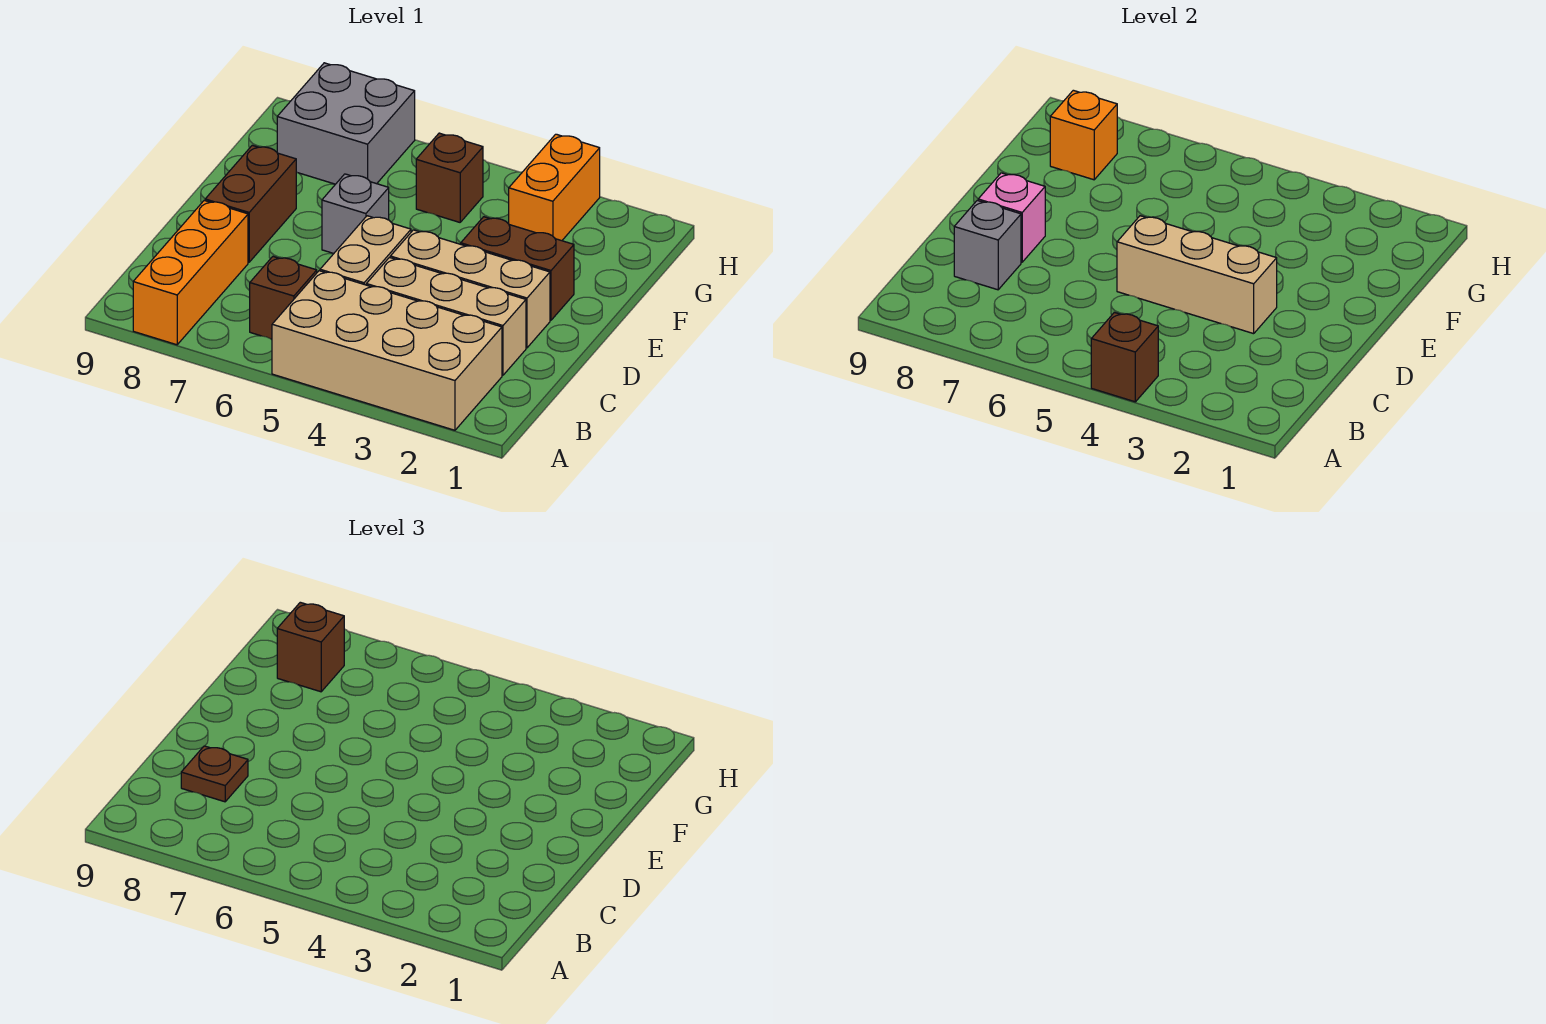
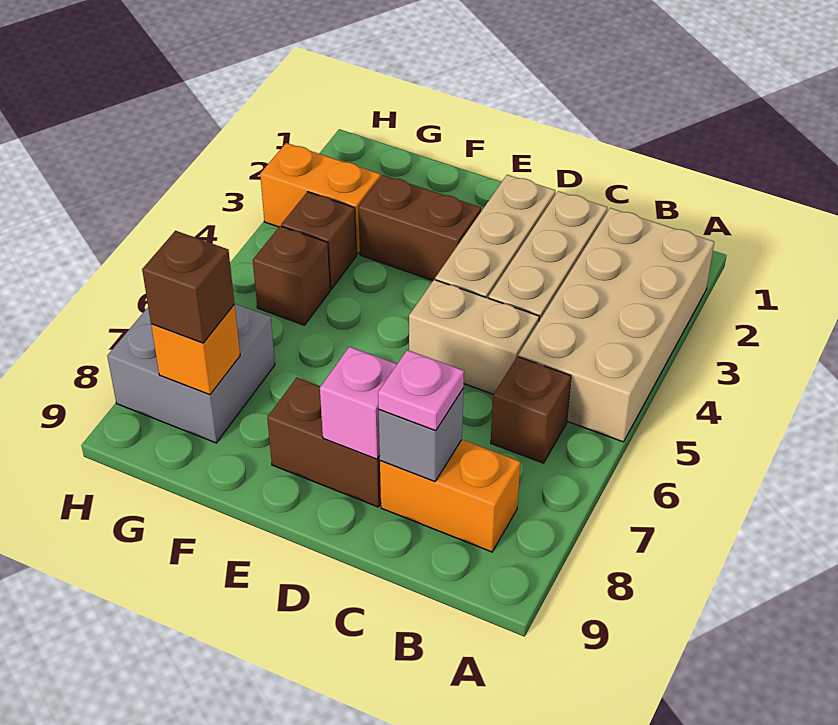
brown 1x1 brick [1091,312,1158,402] -> brown 1x1 brick moved to [281,192,356,289]
orange 1x3 brick [133,200,248,345] -> orange 1x2 brick [380,440,520,552]
brown 1x1 plate [181,746,248,802] -> pink 1x1 plate [378,350,464,431]
tan 1x3 brick [1117,216,1277,334] -> none
brown 1x2 brick [461,217,574,320] -> brown 1x2 brick turned to [358,175,481,280]
grey 1x1 brick [322,174,389,253] -> none

